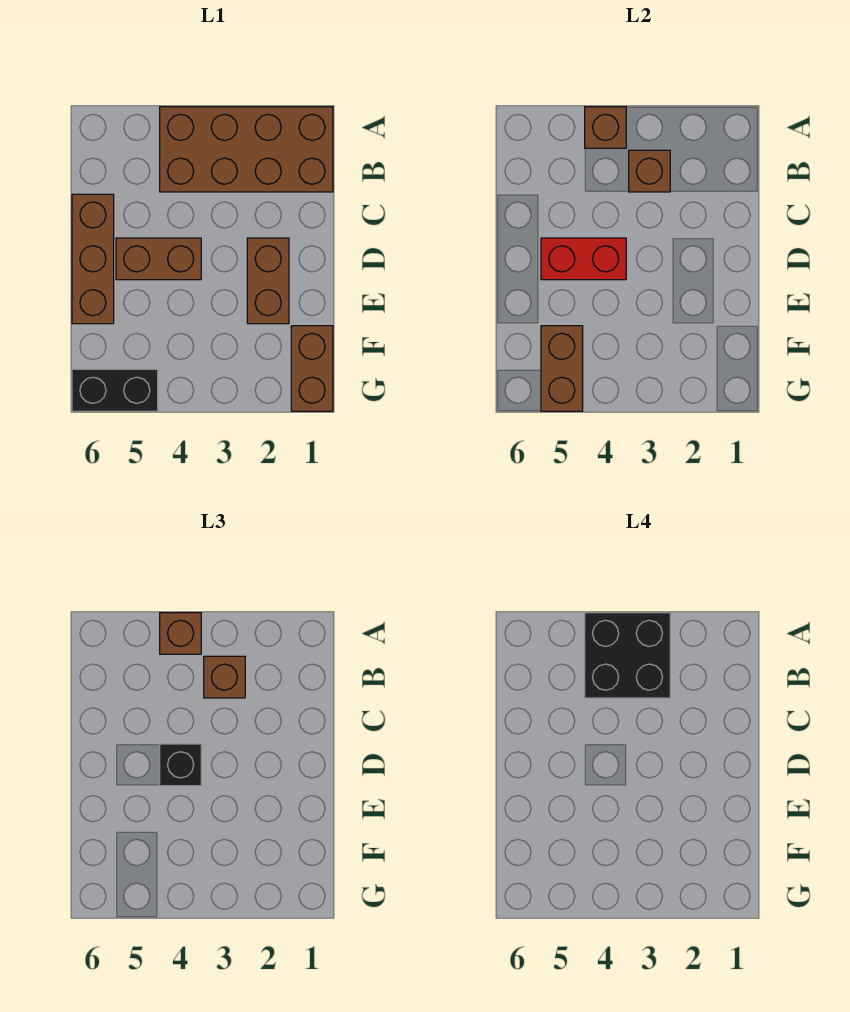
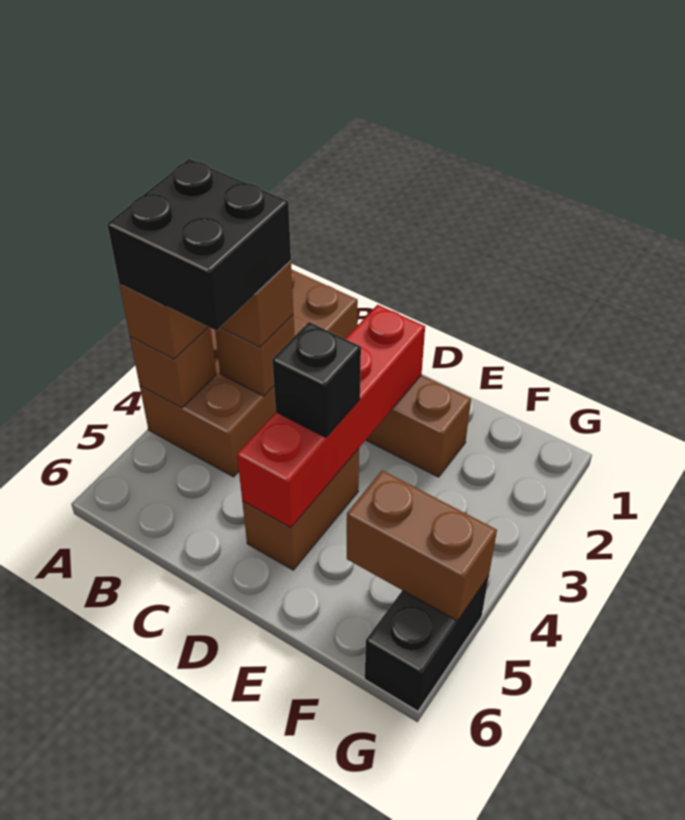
brown 1x3 brick [72,194,114,324] -> none
red 1x2 brick [541,238,626,280] -> red 1x4 brick [237,305,425,528]
brown 1x2 brick [291,326,333,411] -> none

